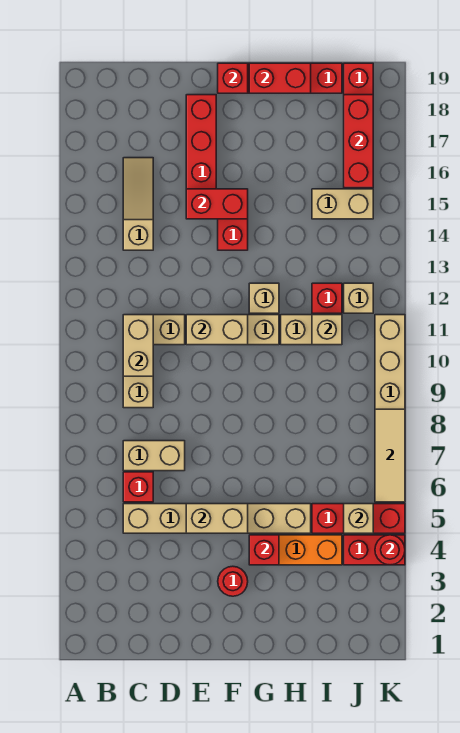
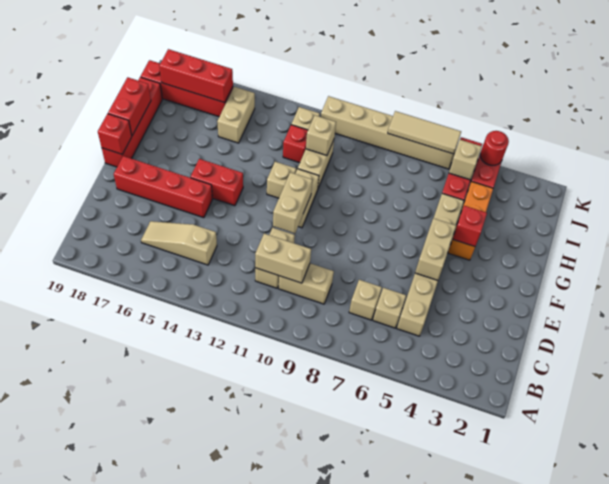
red 1x1 brick [123,472,153,502] -> tan 1x1 brick [373,288,406,328]
tan 1x2 brick [123,441,185,471] -> tan 1x1 brick [349,280,382,320]
red 1x2 brick [186,189,248,219] -> none
red 1x1 round brick [218,566,248,596] -> none

